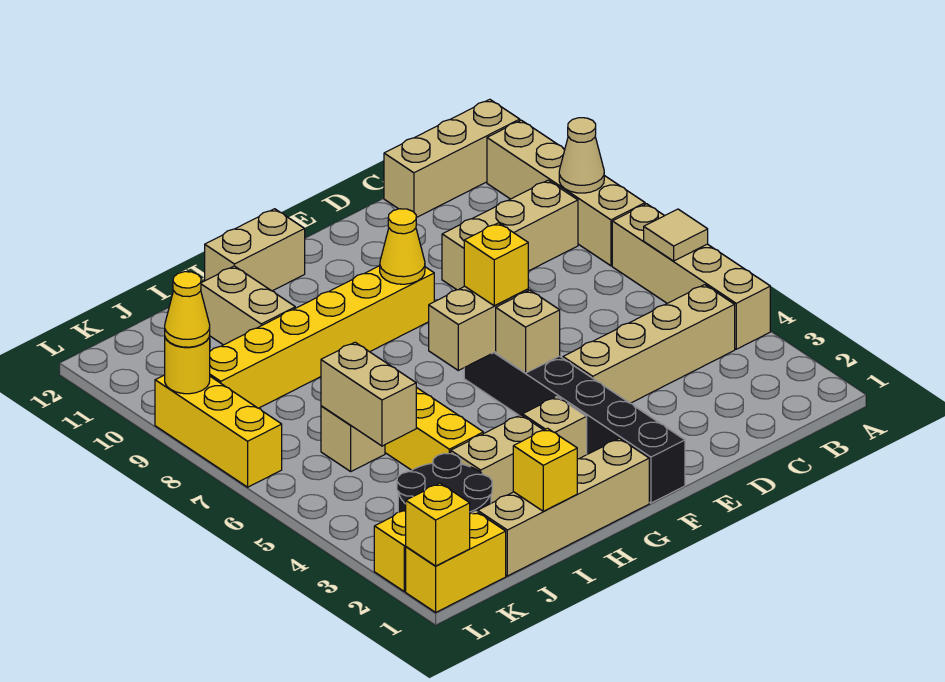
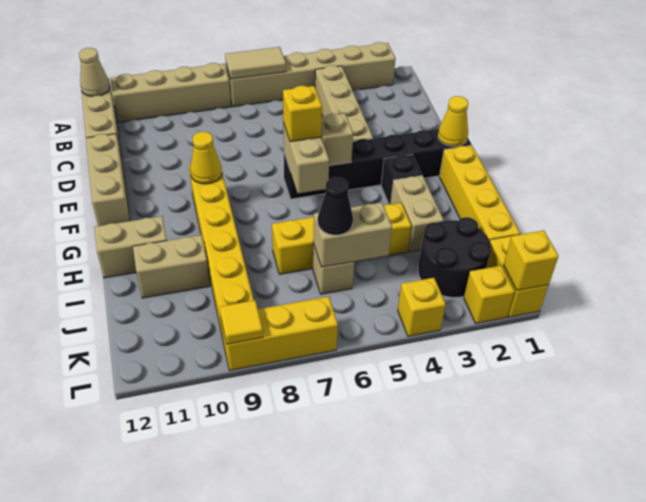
tan 1x4 brick [612,204,770,349] -> tan 1x6 brick [226,42,396,107]
tan 1x1 tile [644,209,708,261] -> tan 1x2 tile [225,47,286,79]
tan 1x1 cone [559,118,604,193] -> tan 1x1 cone moved to [79,48,110,97]
tan 1x3 brick [442,180,578,290] -> tan 1x3 brick moved to [86,134,130,226]
tan 1x4 brick [478,438,649,576] -> yellow 1x4 brick [439,145,520,242]
tan 1x1 brick [523,397,587,459] -> black 1x1 brick [381,154,422,204]
tan 1x2 brick [205,209,305,291] -> tan 1x2 brick turned to [94,216,167,278]
yellow 1x1 brick [513,428,577,511] -> yellow 1x1 brick moved to [398,278,446,336]
none -> black 1x1 cone [318,177,353,235]
yellow 1x1 round brick [165,336,210,394] -> yellow 1x1 tile [220,300,263,344]
yellow 1x1 cone [165,272,210,347] -> yellow 1x1 cone moved to [438,96,468,146]

